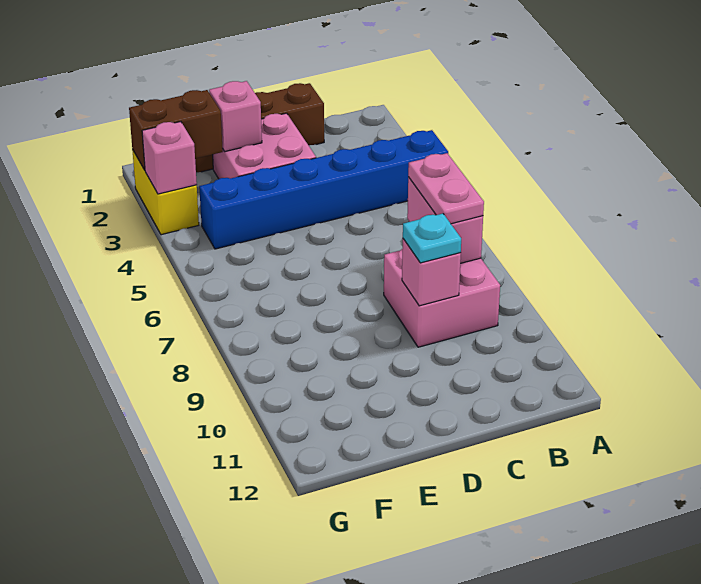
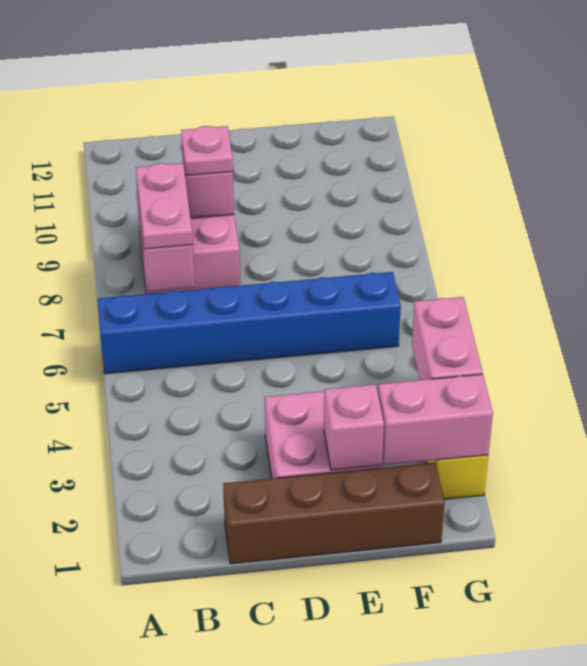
blue 1x6 brick [199,130,448,249] -> blue 1x6 brick moved to [98,272,401,374]
cyan 1x1 plate [403,214,461,263] -> pink 1x1 plate [181,126,233,175]
brown 1x2 brick [129,90,223,170] -> pink 1x2 brick [378,374,493,465]
pink 1x1 brick [142,122,197,194] -> pink 1x2 brick [412,297,483,380]

